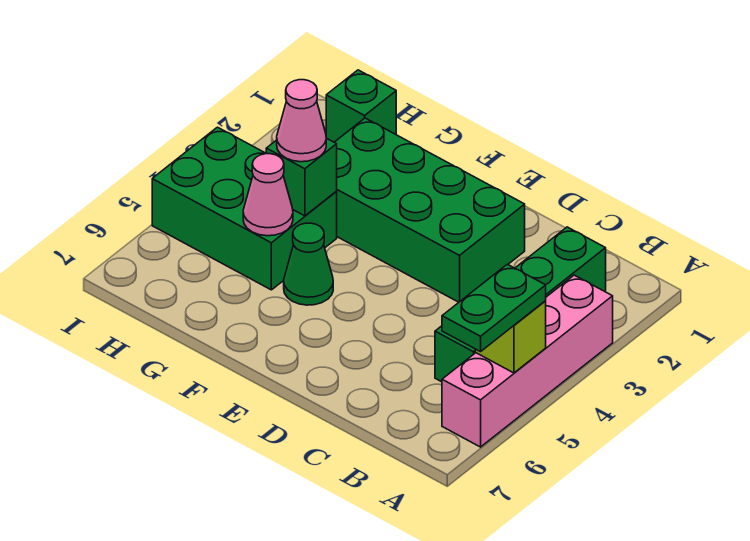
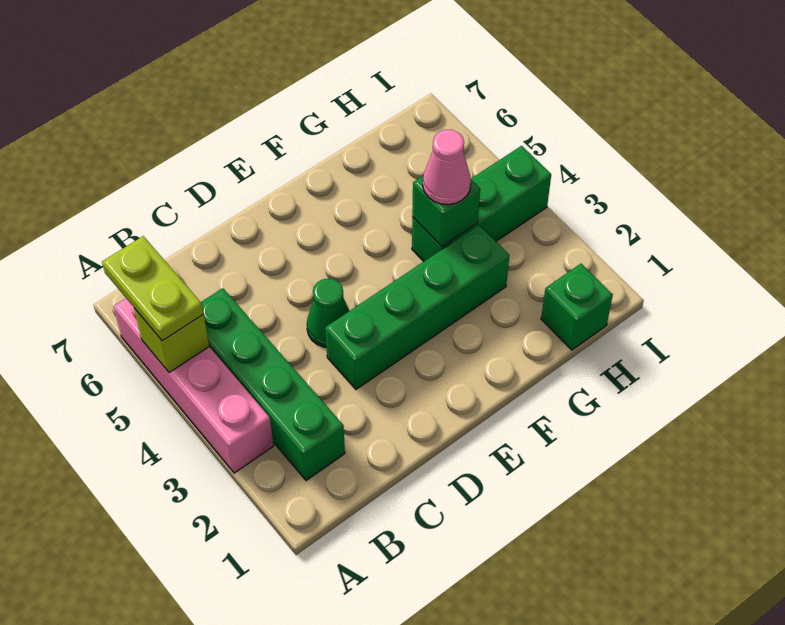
green 1x2 plate [442,264,546,352] -> lime 1x2 plate [102,236,204,341]
green 2x4 brick [334,118,525,302] -> green 1x4 brick [325,225,509,389]
green 1x1 cone [284,223,333,305] -> green 1x1 cone moved to [307,279,349,347]
green 2x3 brick [152,127,337,290] -> green 1x3 brick [412,146,551,261]
pink 1x1 cone [243,154,293,236] -> none

